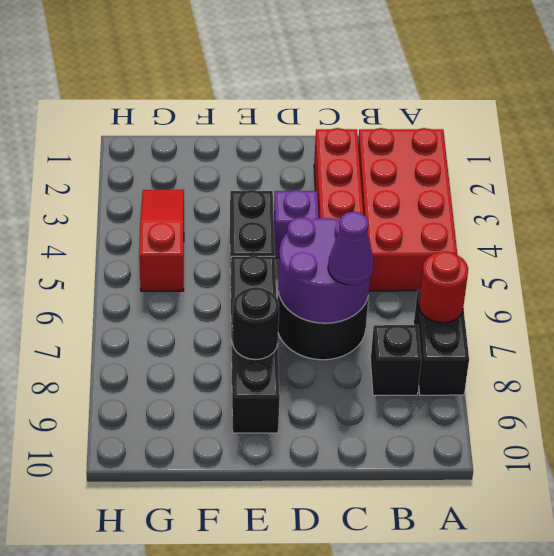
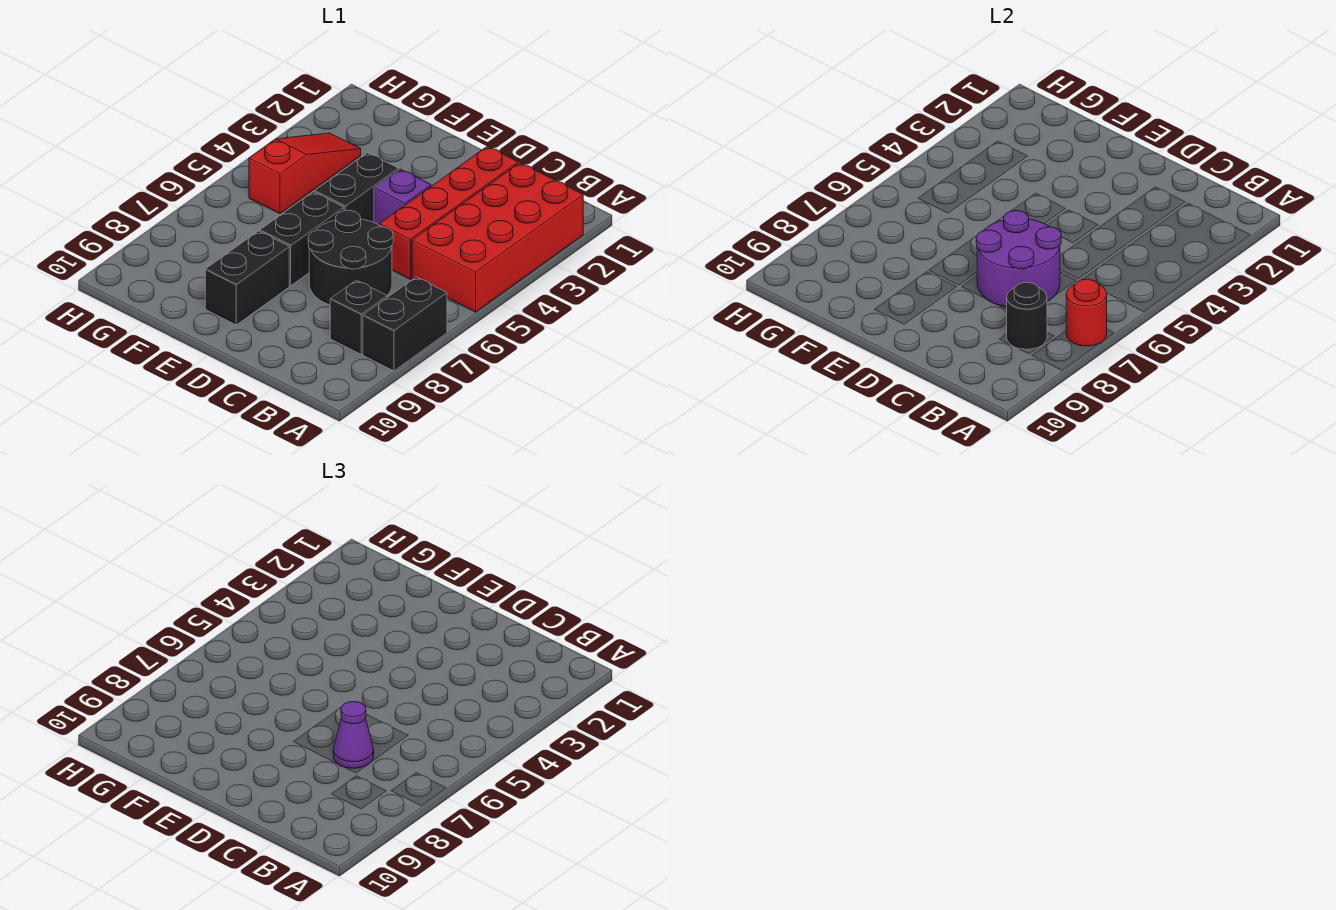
black 1x1 round brick [232,287,279,360] -> black 1x1 round brick moved to [1007,283,1047,349]

